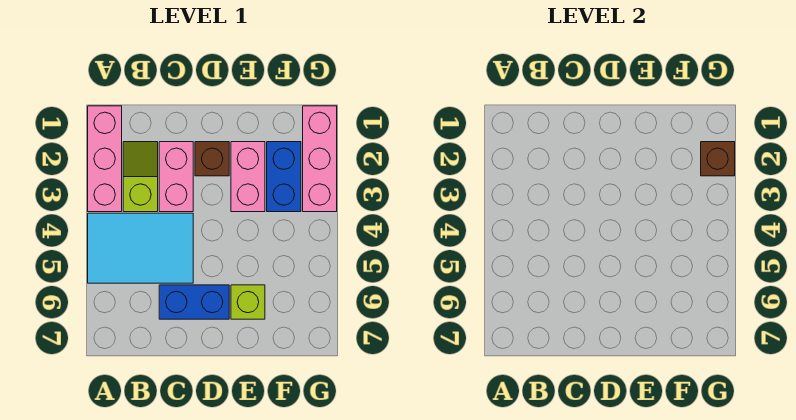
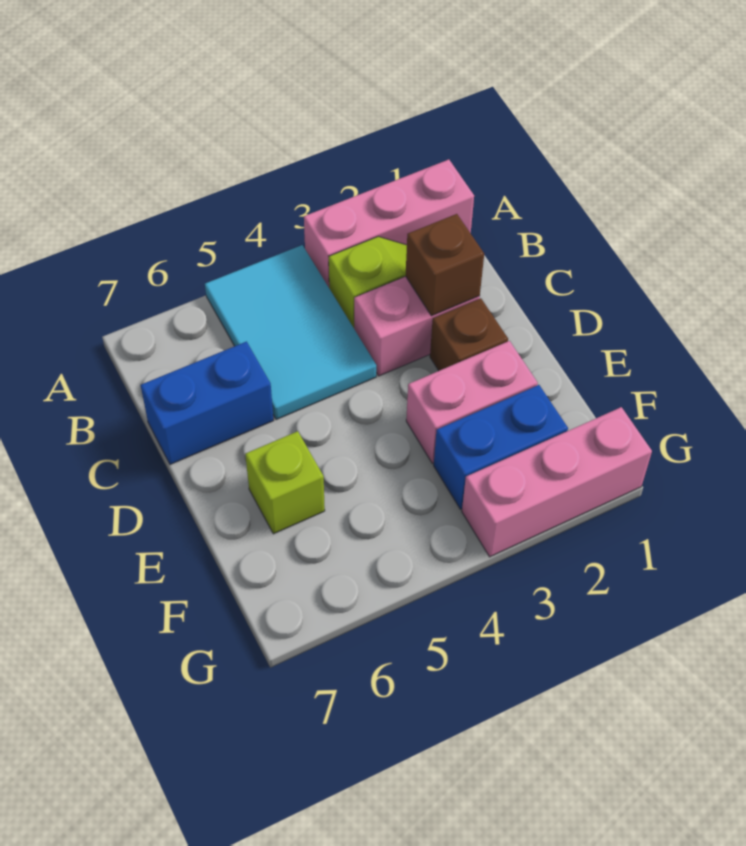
blue 1x2 brick [159,285,229,319] -> blue 1x2 brick turned to [141,342,274,464]
brown 1x1 brick [701,142,735,176] -> brown 1x1 brick moved to [406,214,484,316]

